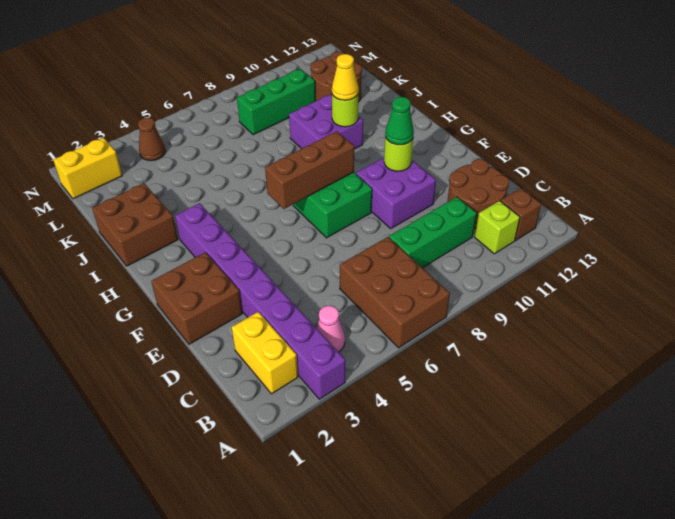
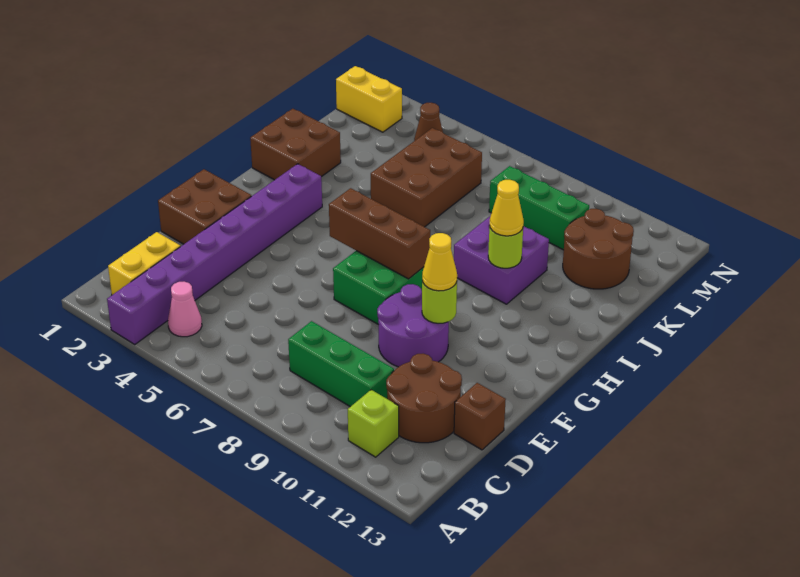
brown 2x3 brick [340,237,450,348] -> brown 2x3 brick moved to [371,128,482,227]
brown 1x1 brick [500,188,541,240] -> brown 1x1 brick moved to [454,383,506,450]
purple 2x2 brick [356,158,436,228] -> purple 2x2 round brick [377,284,449,367]
green 1x1 cone [385,97,414,145] -> yellow 1x1 cone [422,233,457,291]

